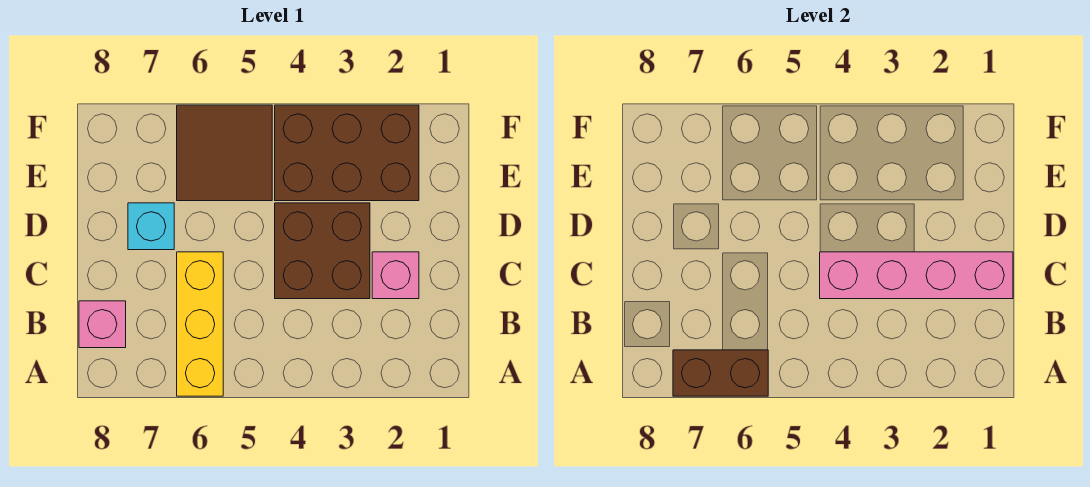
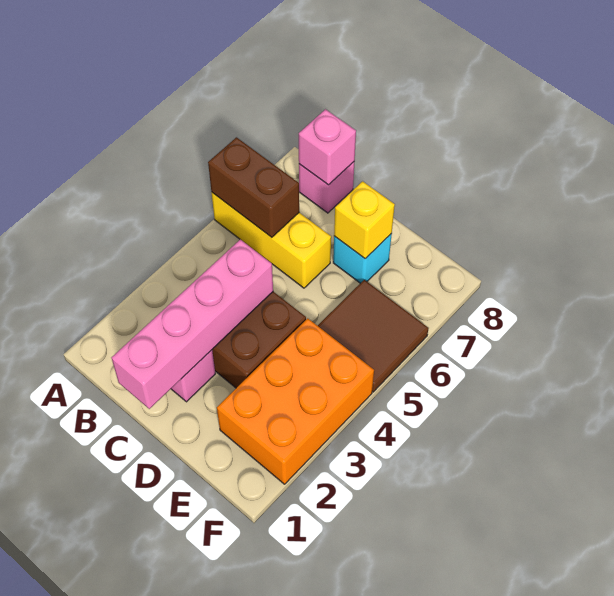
brown 1x2 brick [673,350,768,396] -> brown 1x2 brick turned to [208,137,299,237]
none -> pink 1x1 brick [299,109,356,185]
none -> yellow 1x1 brick [334,181,395,259]
brown 2x3 brick [275,105,419,201] -> orange 2x3 brick [217,318,374,484]

